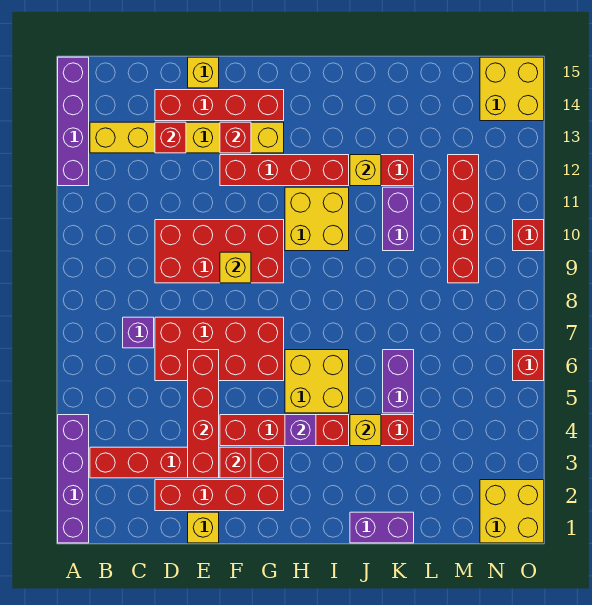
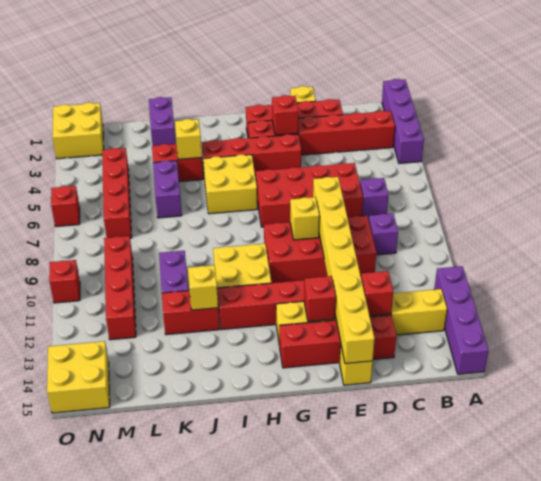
red 1x4 brick [188,350,219,478] -> red 1x4 brick moved to [102,148,132,238]
none -> yellow 1x8 brick [313,177,375,364]
purple 1x1 brick [285,415,316,446] -> purple 1x1 brick moved to [368,214,398,255]
purple 1x2 brick [350,512,414,543] -> purple 1x2 brick turned to [149,97,175,146]

